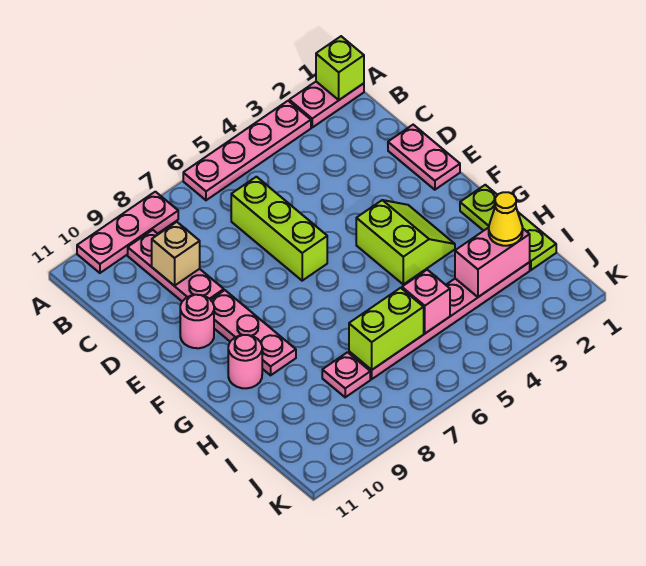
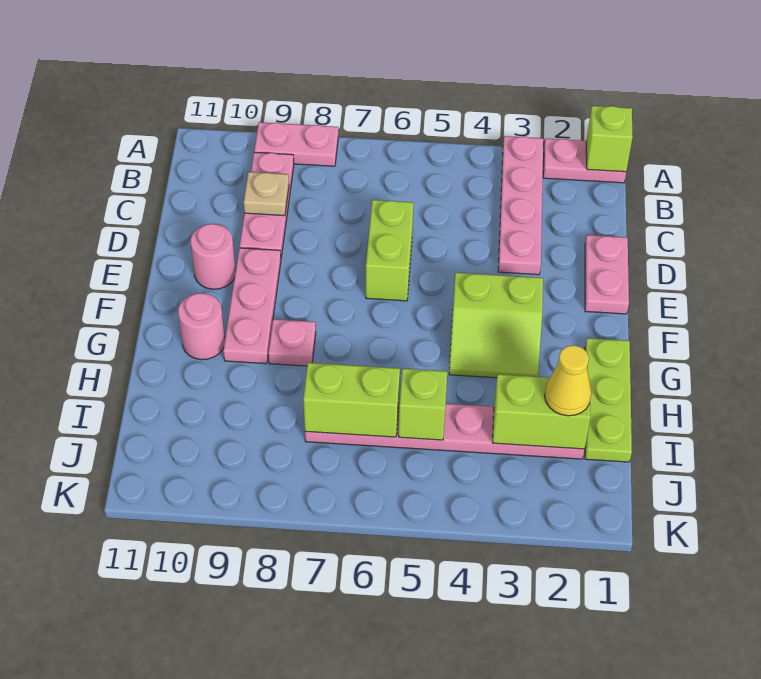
pink 1x4 plate [183,101,311,200] -> pink 1x4 plate turned to [498,136,543,275]
pink 1x3 plate [77,192,178,273] -> pink 1x2 plate [254,122,338,166]
lime 1x3 brick [231,177,327,281] -> lime 1x2 brick [366,200,413,301]
tan 1x1 brick [152,222,200,286] -> tan 1x1 plate [244,172,289,216]
lime 2x2 slope [356,200,455,284] -> lime 2x2 slope turned to [449,273,543,378]
pink 1x2 brick [455,228,530,297] -> lime 1x2 brick [493,374,590,449]
pink 1x1 brick [402,270,450,333] -> lime 1x1 brick [399,369,447,440]
pink 1x1 plate [322,352,370,397] -> pink 1x1 plate moved to [268,319,316,366]

